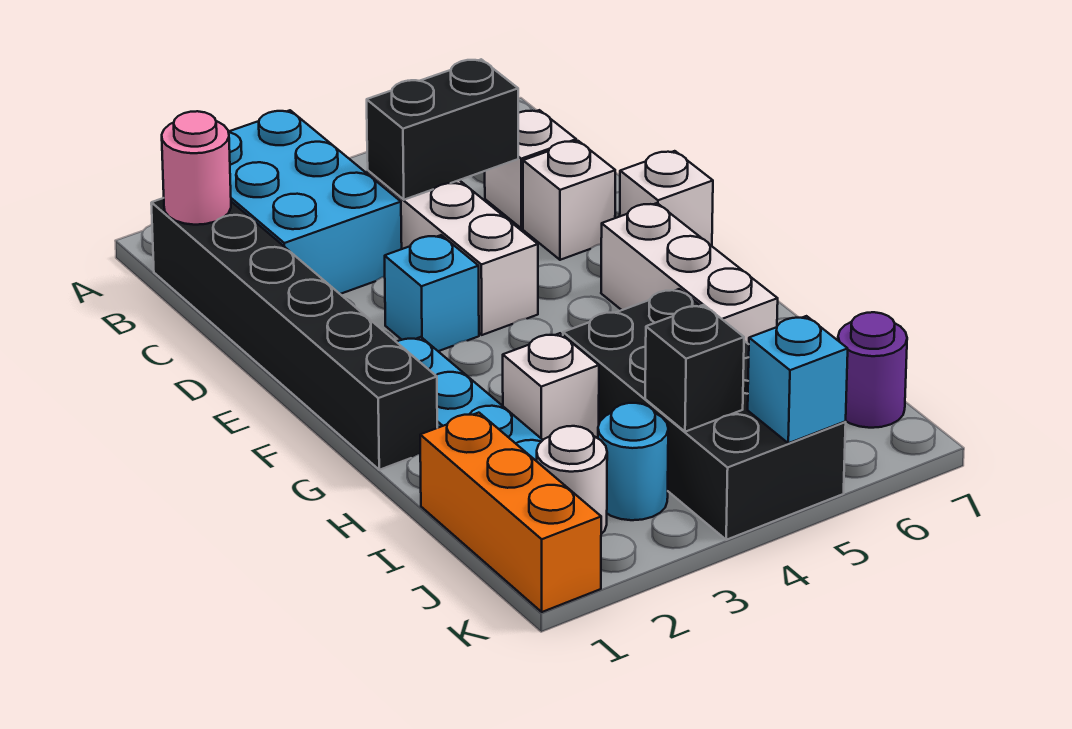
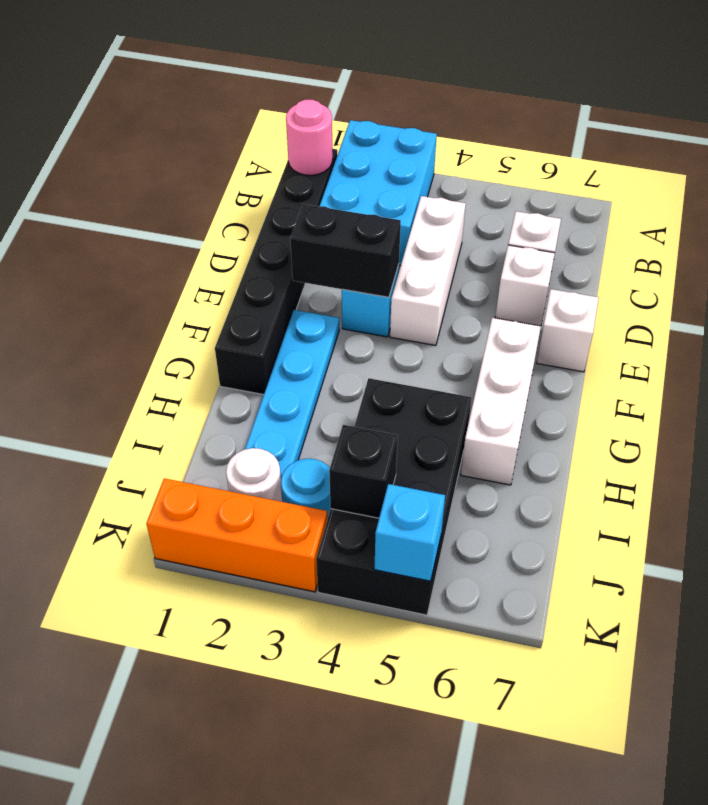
black 1x2 brick [367,59,518,200] -> black 1x2 brick moved to [290,204,401,297]
white 1x1 brick [503,333,599,440] -> none
orange 1x3 brick [420,413,601,612] -> orange 1x3 brick turned to [146,478,327,592]
purple 1x1 round brick [838,312,907,428] -> none

